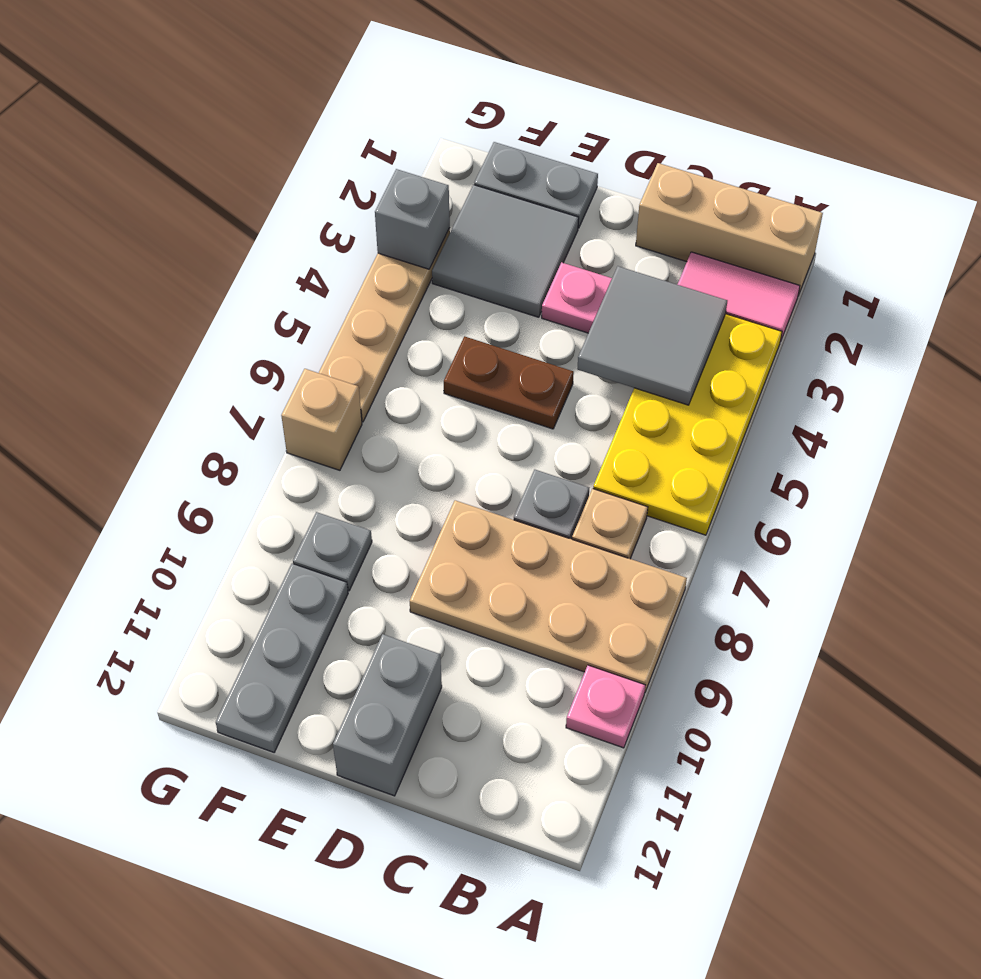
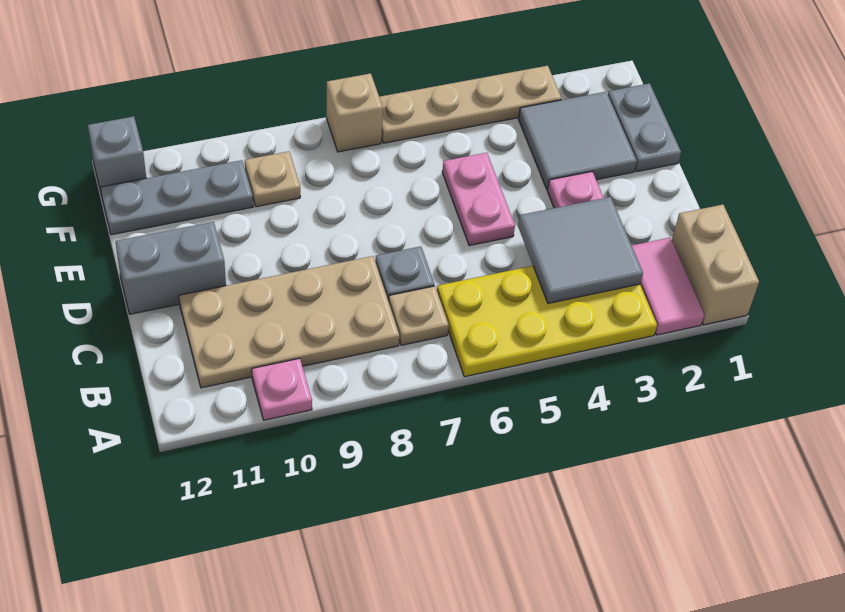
tan 1x3 brick [636,163,823,296] -> tan 1x2 brick [672,205,759,325]
tan 2x4 plate [410,500,687,692] -> tan 2x4 plate turned to [179,256,399,388]
brown 1x2 plate [444,336,574,429] -> pink 1x2 plate [442,153,515,246]
grey 1x1 plate [293,512,372,591] -> tan 1x1 plate [245,151,300,207]
grey 1x1 brick [375,169,450,269] -> grey 1x1 brick moved to [88,117,146,191]

